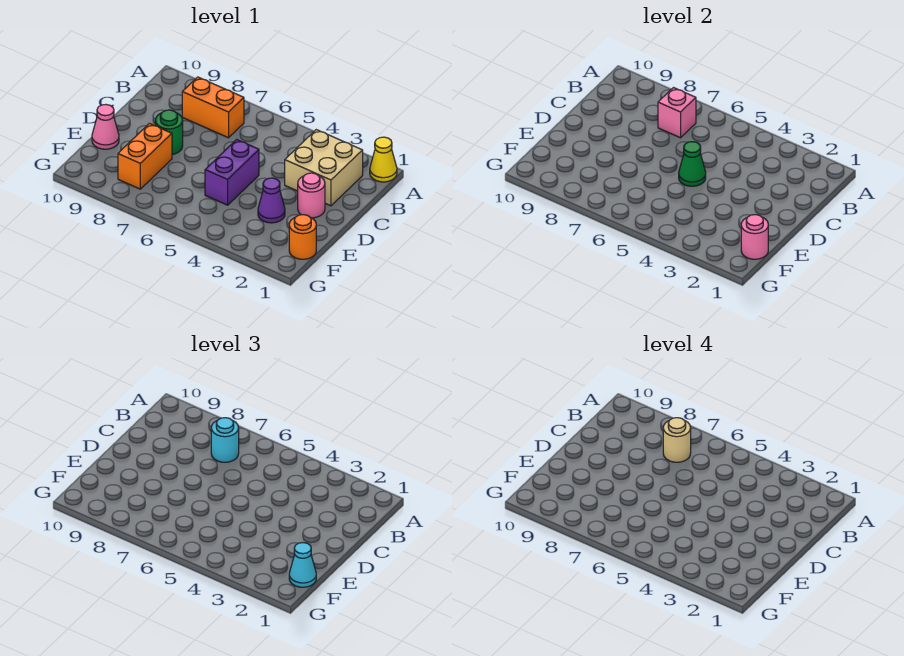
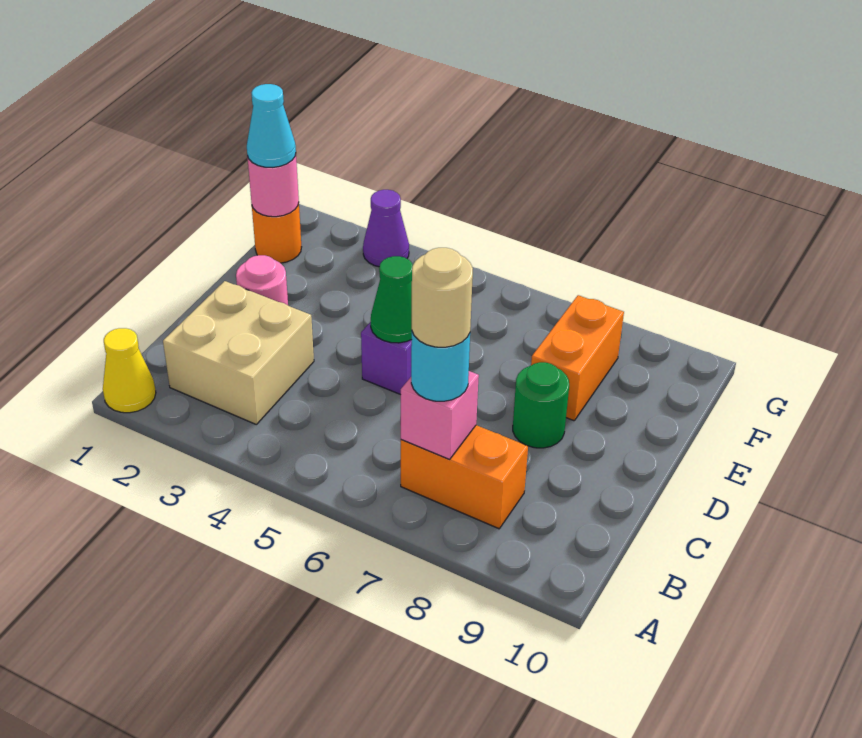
purple 1x1 cone [258,178,285,223] -> purple 1x1 cone moved to [363,190,409,267]
pink 1x1 cone [92,105,119,149] -> none

